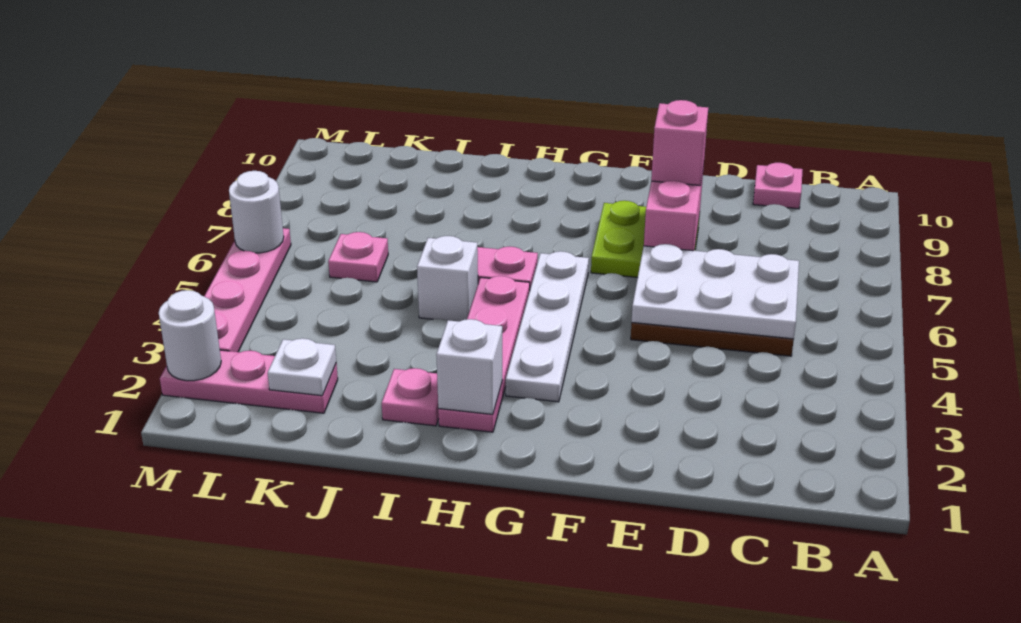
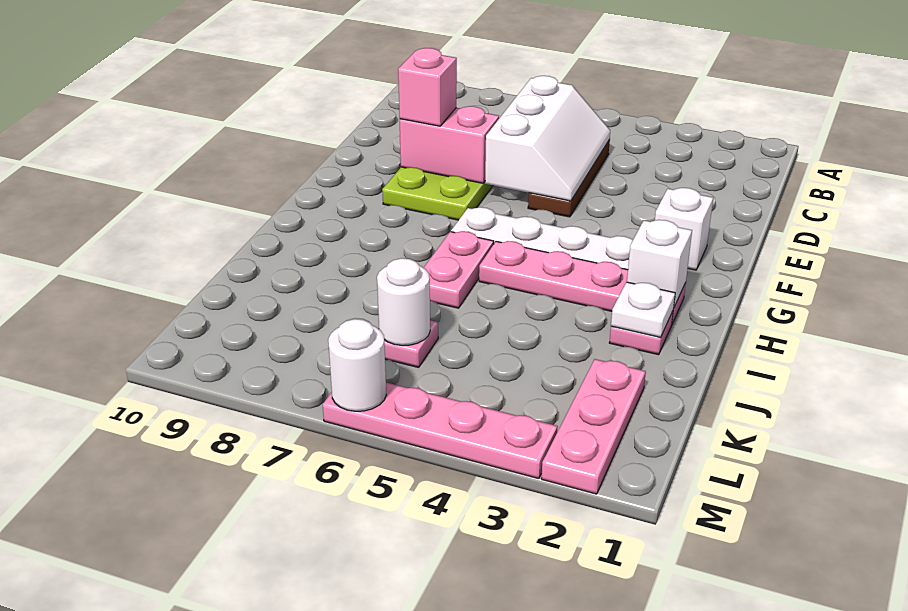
white 2x3 plate [632,244,799,339] -> white 2x3 slope [485,76,610,201]
pink 1x1 plate [753,163,803,209] -> none
white 1x1 brick [417,236,478,321] -> white 1x1 brick moved to [655,188,713,270]
white 1x1 plate [268,338,336,396] -> white 1x1 plate moved to [611,282,675,337]
white 1x1 round brick [159,290,221,381] -> white 1x1 round brick moved to [377,258,430,346]

